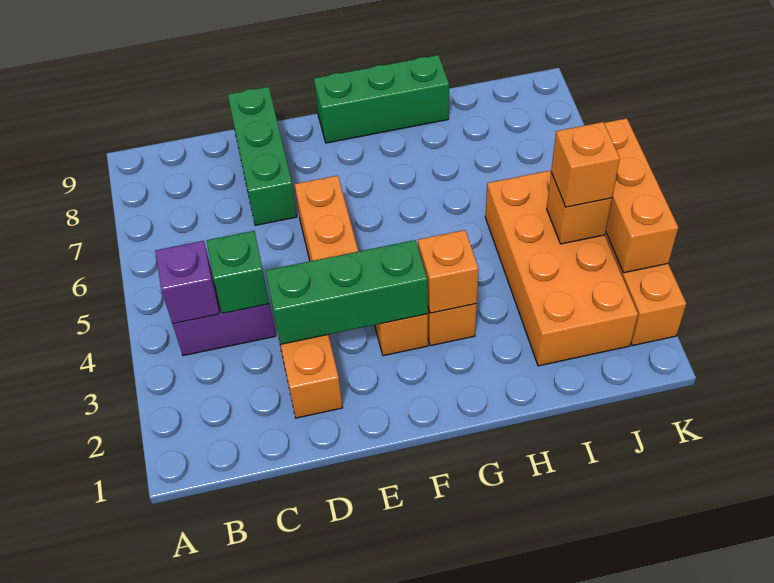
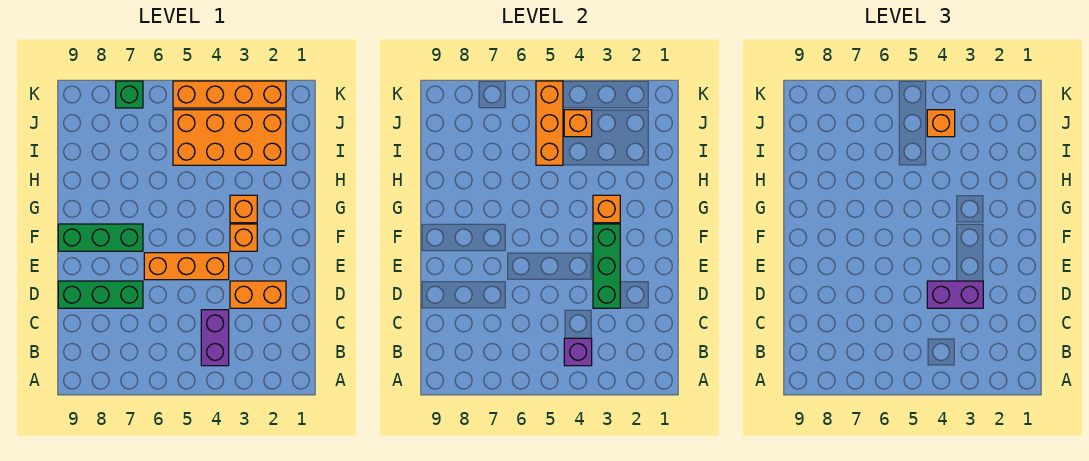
green 1x1 brick [206,231,269,313] -> green 1x1 brick moved to [116,81,143,108]
none -> purple 1x2 brick [927,281,983,308]
green 1x3 brick [314,55,449,143] -> green 1x3 brick turned to [58,224,143,251]
orange 1x3 brick [604,118,678,273] -> orange 1x3 brick turned to [536,81,563,165]

